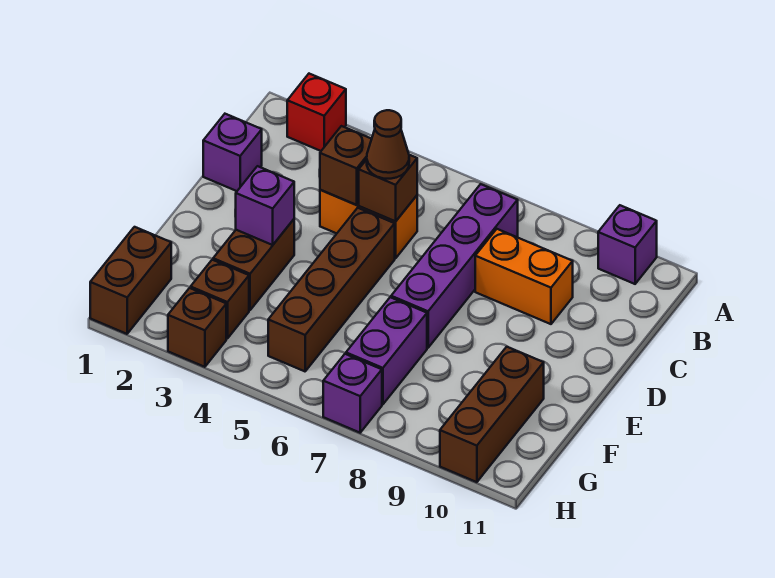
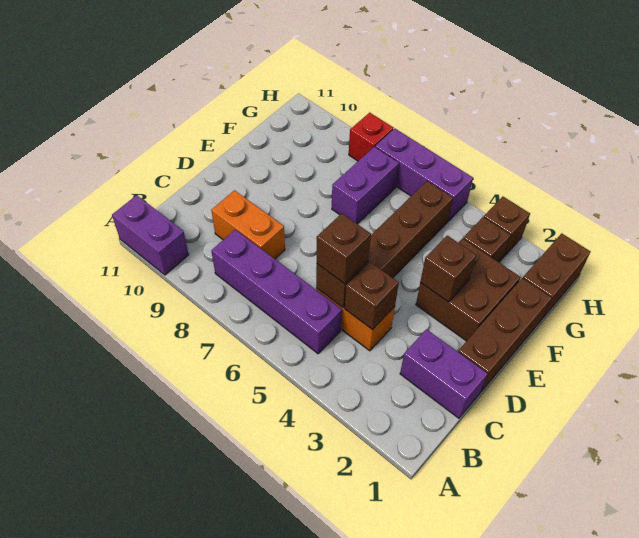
red 1x1 brick [287,74,346,151] -> red 1x1 brick moved to [349,113,393,161]
purple 1x1 brick [598,205,657,284] -> purple 1x2 brick [112,195,189,275]
purple 1x4 brick [391,184,518,348] -> purple 1x4 brick turned to [211,230,342,354]
purple 1x1 brick [203,114,262,191] -> purple 1x2 brick [400,329,488,418]
brown 1x1 cone [367,110,409,179] -> brown 1x1 brick [317,214,371,284]
brown 1x2 brick [213,219,294,310] -> brown 2x2 brick [416,239,520,341]
purple 1x1 brick [235,166,294,245] -> brown 1x1 brick [420,236,476,302]
brown 1x3 brick [440,347,544,482] -> brown 1x3 brick moved to [458,278,552,392]
purple 1x1 brick [323,354,382,433] -> purple 1x3 brick [375,128,473,221]

